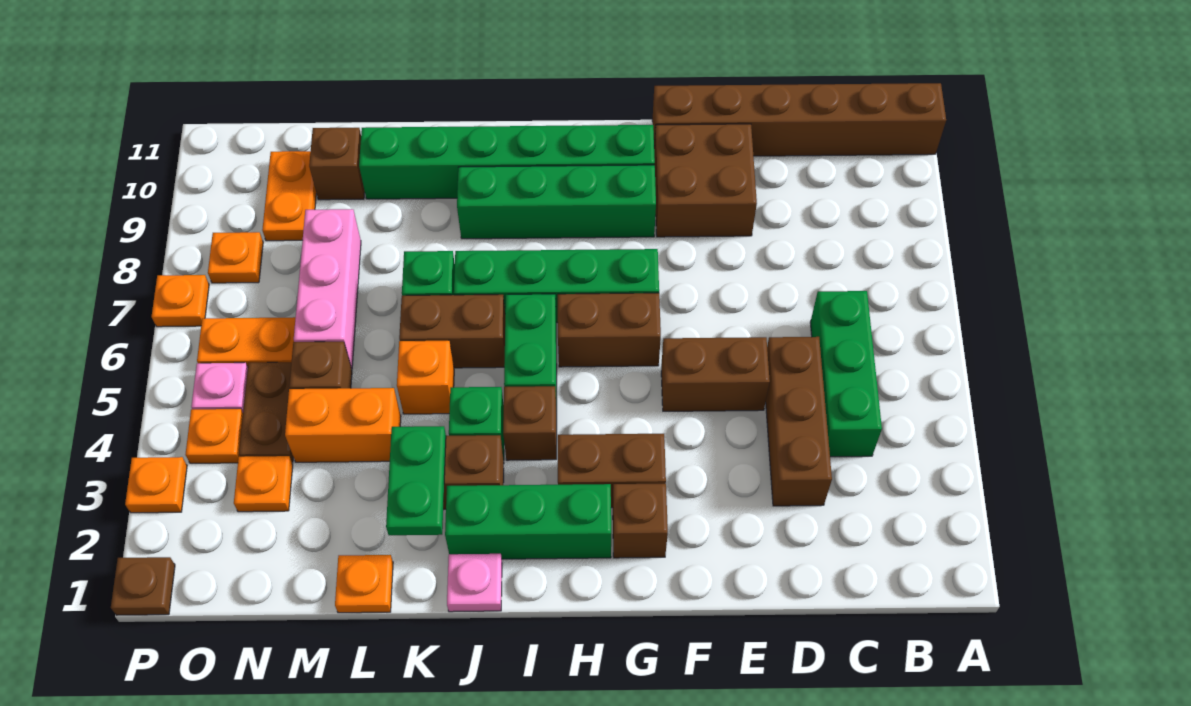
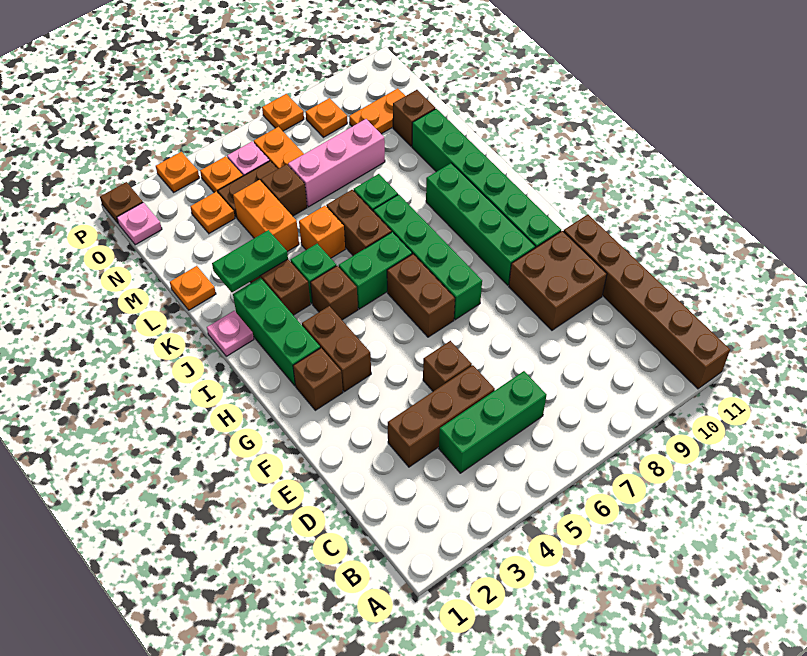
brown 1x2 brick [661,337,770,411] -> brown 1x1 brick [423,341,472,391]
none -> pink 1x1 plate [117,202,162,245]

